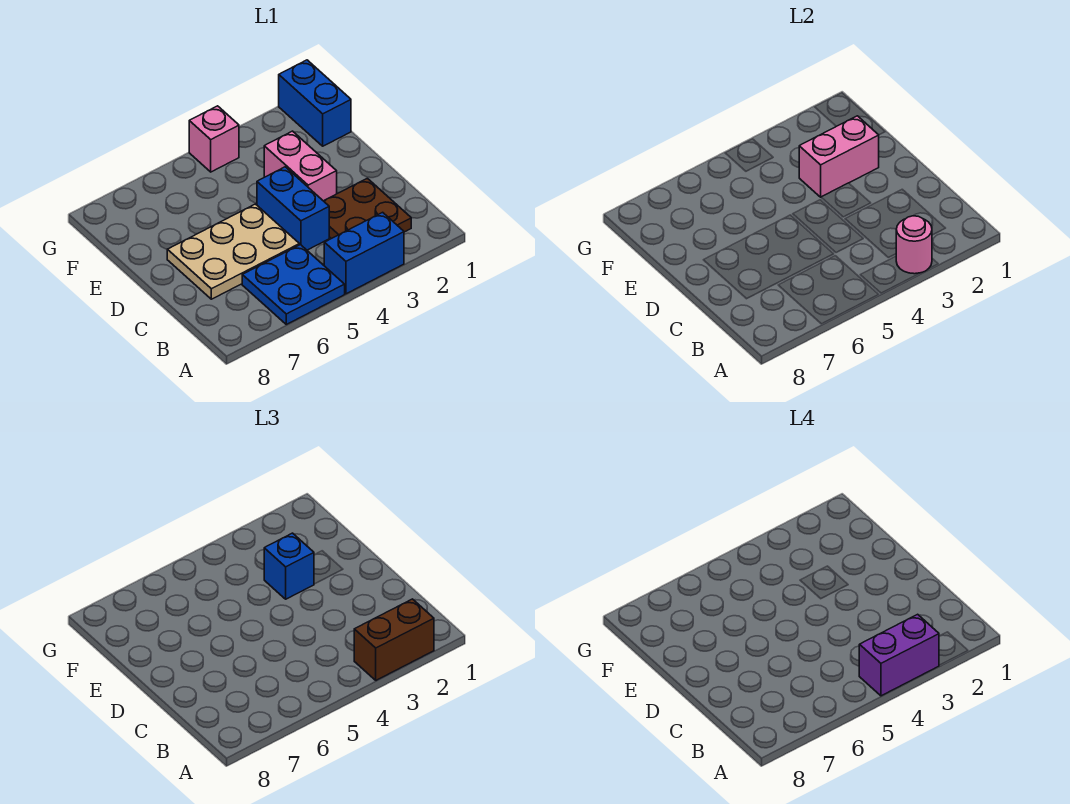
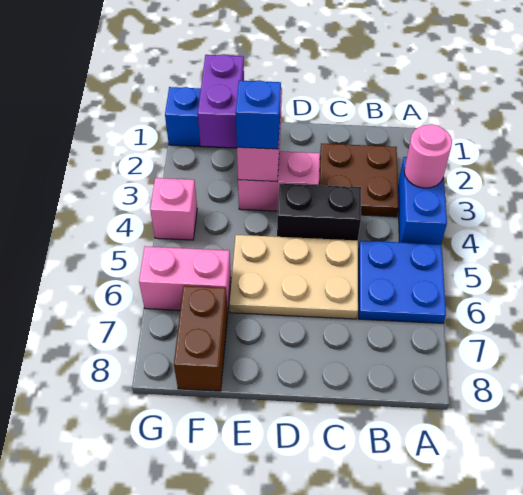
brown 1x2 brick [354,599,434,680] -> brown 1x2 brick moved to [174,286,228,391]
purple 1x2 brick [859,614,939,696] -> purple 1x2 brick moved to [198,54,244,148]
blue 1x2 brick [257,167,329,250] -> black 1x2 brick [277,184,361,240]
tan 2x3 plate [167,204,299,299] -> tan 2x3 plate turned to [229,235,358,319]
none -> pink 1x2 brick [139,246,231,311]

